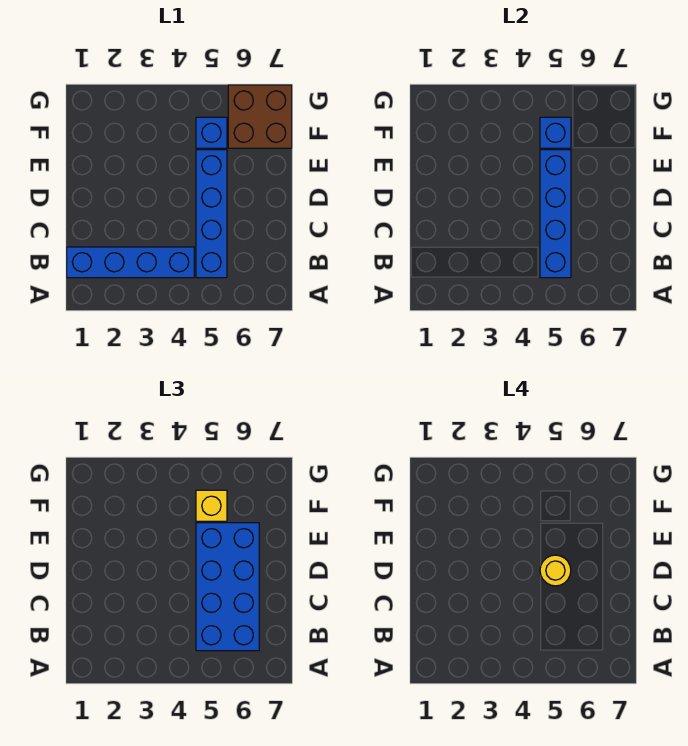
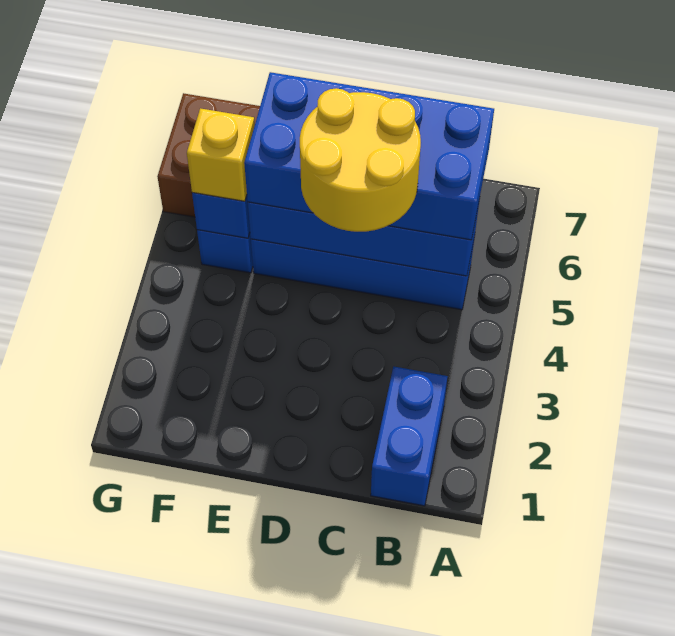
blue 1x4 brick [67,247,194,278] -> blue 1x2 brick [371,367,447,506]
yellow 1x1 round brick [540,555,571,586] -> yellow 2x2 round brick [300,88,421,232]

